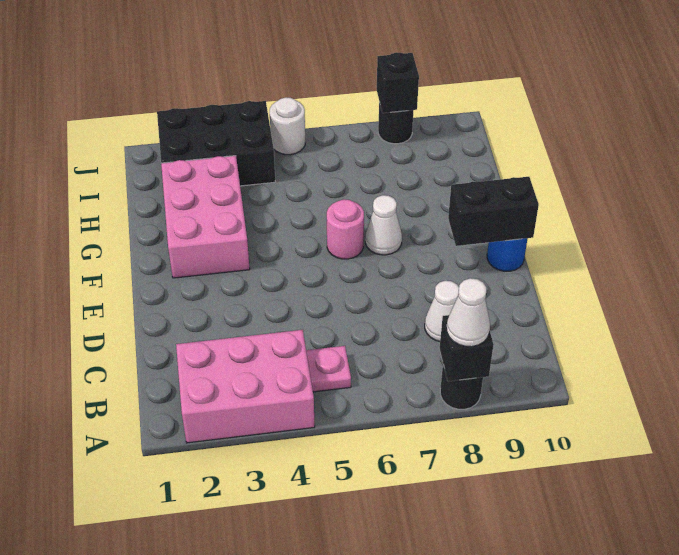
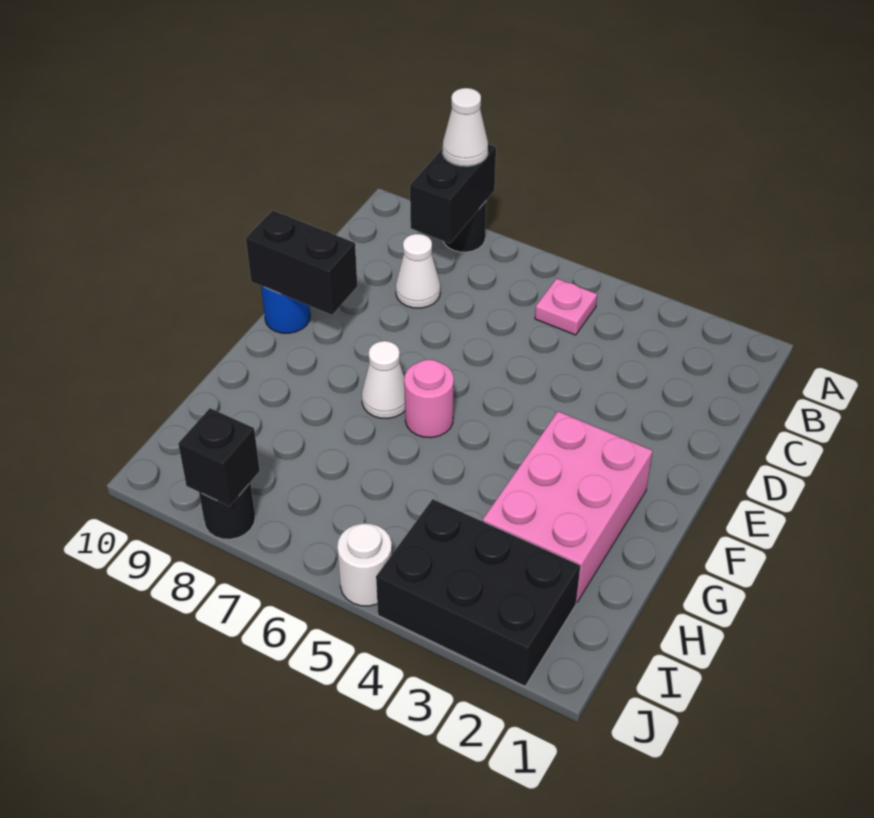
pink 2x3 brick [176,330,315,443] -> none
black 1x1 brick [440,315,494,381] -> black 1x2 brick [410,144,496,243]

